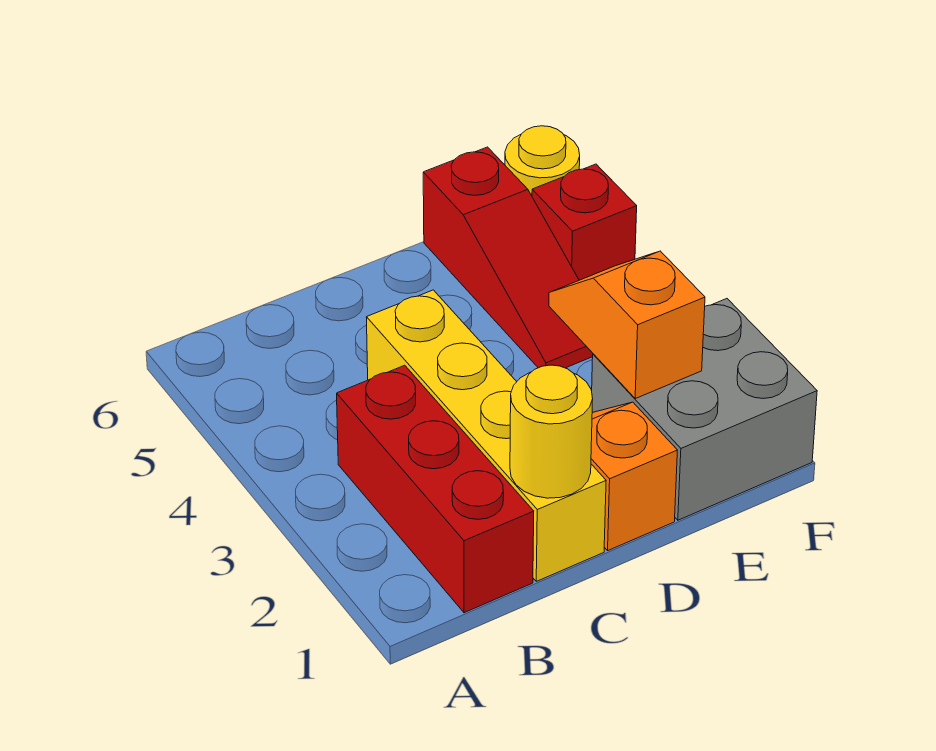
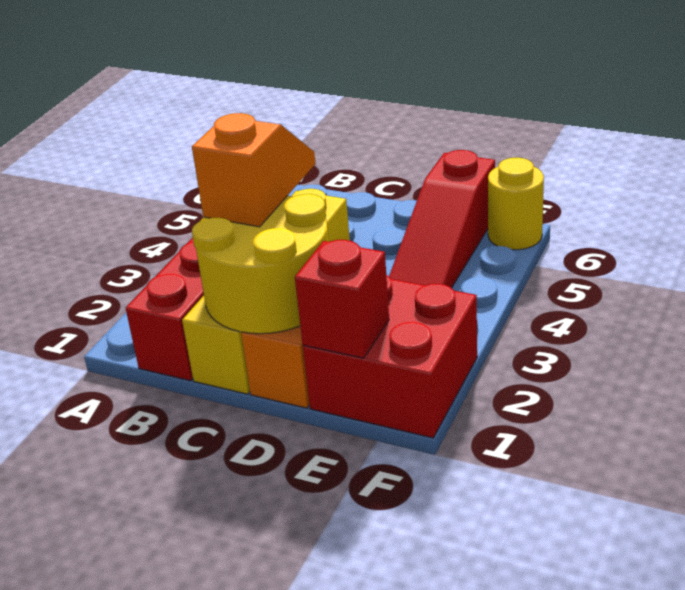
yellow 1x1 round brick [510,365,593,498] -> yellow 2x2 round brick [192,194,329,334]
grey 2x2 brick [592,299,817,520] -> red 2x2 brick [303,275,477,438]
orange 1x2 slope [549,251,705,399] -> orange 1x2 slope moved to [192,113,316,227]
red 1x1 brick [532,164,637,280] -> red 1x1 brick moved to [295,240,389,358]

